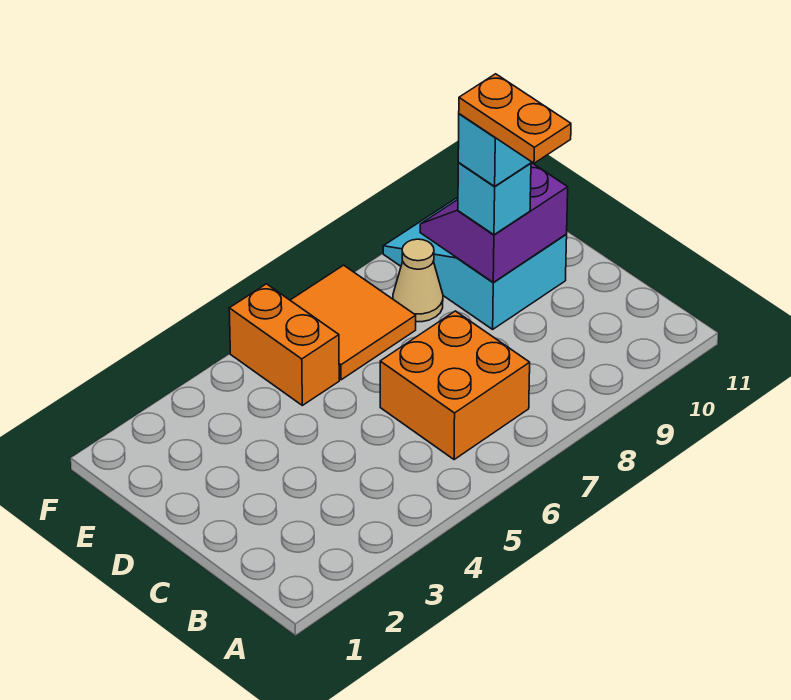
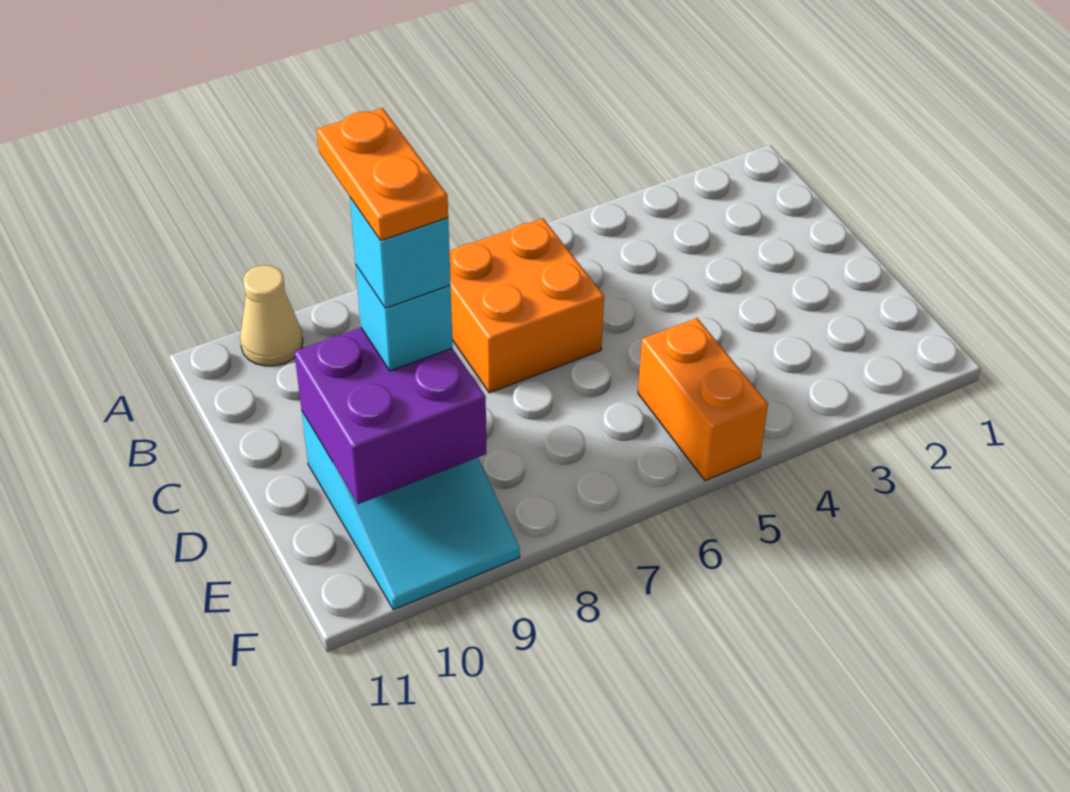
purple 2x2 slope [420,163,568,283] -> purple 2x2 brick [294,328,486,504]
orange 2x2 tile [290,265,416,380] -> none
tan 1x1 cone [393,239,443,322] -> tan 1x1 cone moved to [240,265,303,366]

